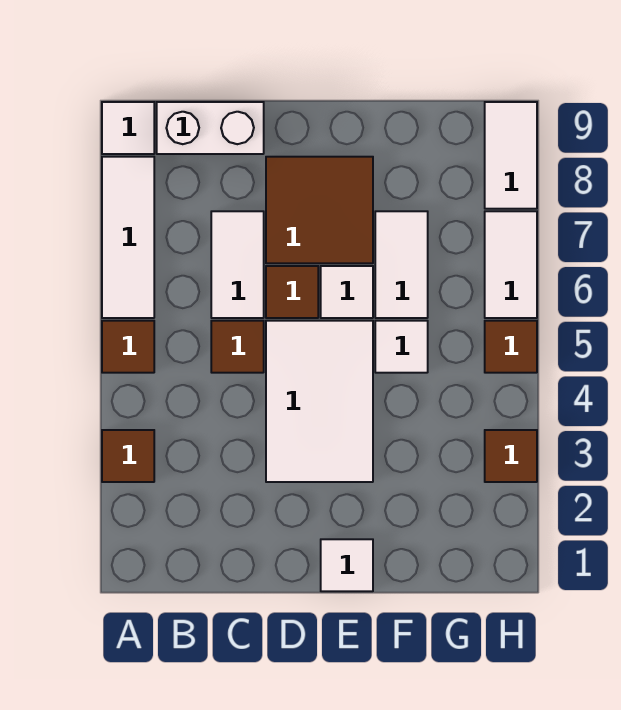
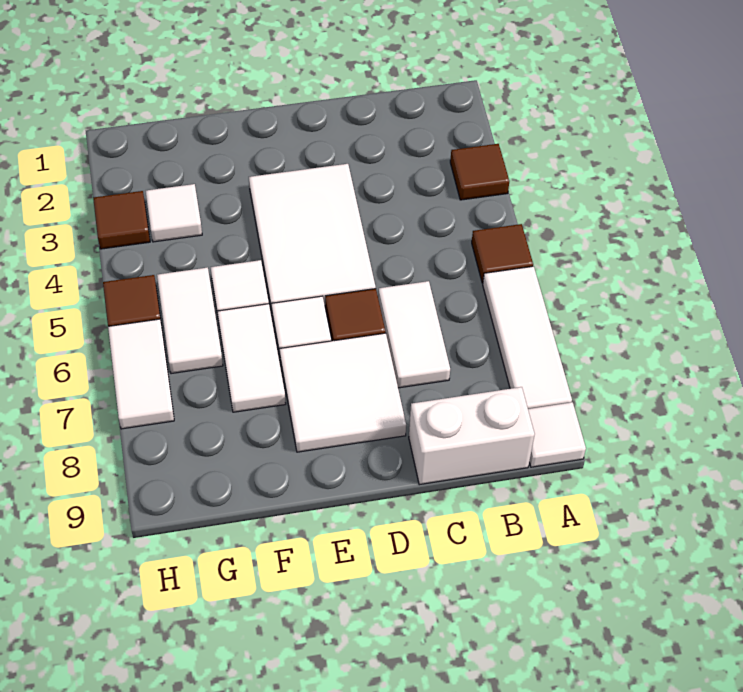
brown 1x1 tile [211,321,264,373] -> none
brown 2x2 tile [266,157,373,263] -> white 2x2 tile [280,333,406,452]
white 1x1 tile [321,539,373,591] -> white 1x1 tile moved to [146,184,202,242]
white 1x2 tile [485,102,537,209] -> white 1x2 tile moved to [157,267,223,374]

